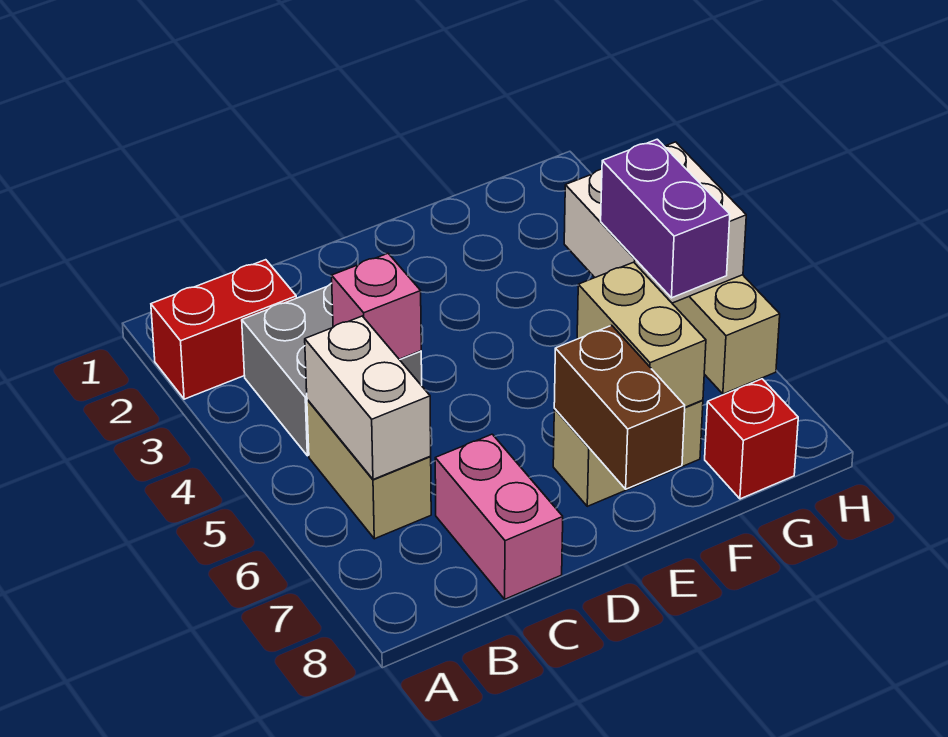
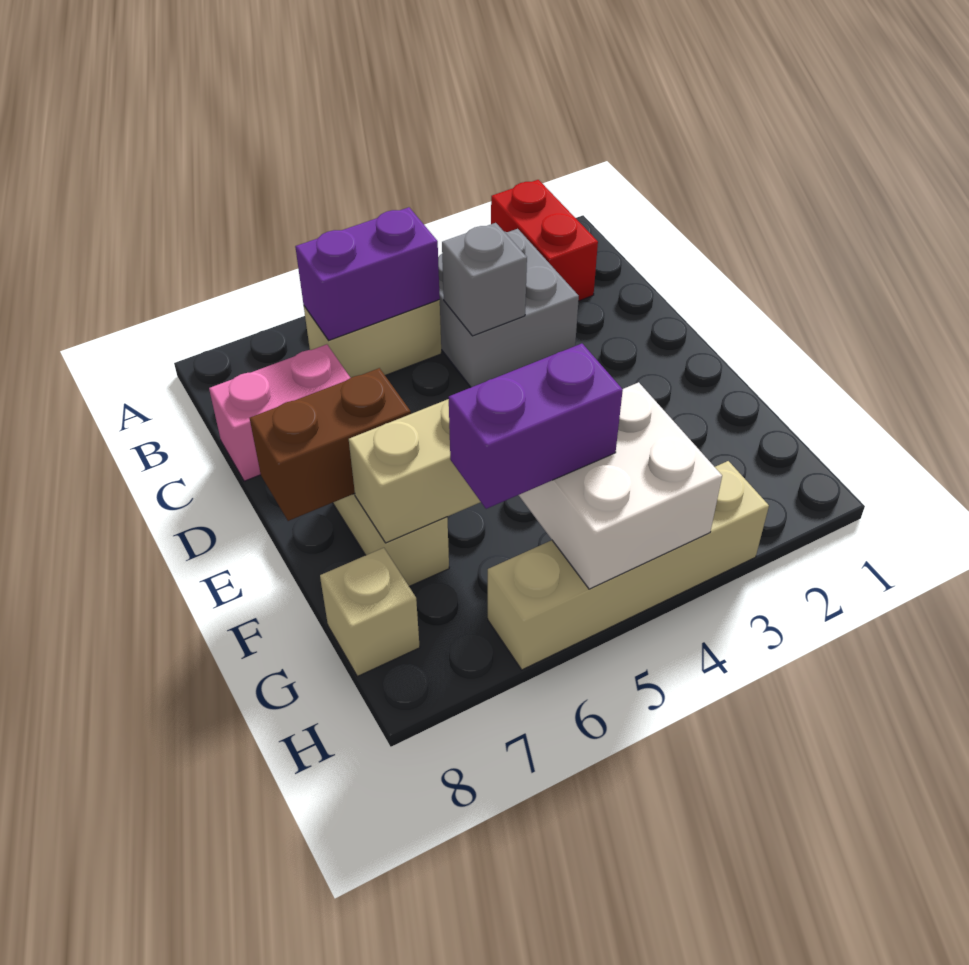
white 1x2 brick [305,316,431,479] -> purple 1x2 brick [295,207,440,340]
pink 1x1 brick [332,253,421,359] -> grey 1x1 brick [442,223,527,336]
red 1x1 brick [705,379,798,499] -> tan 1x1 brick [320,548,420,676]

